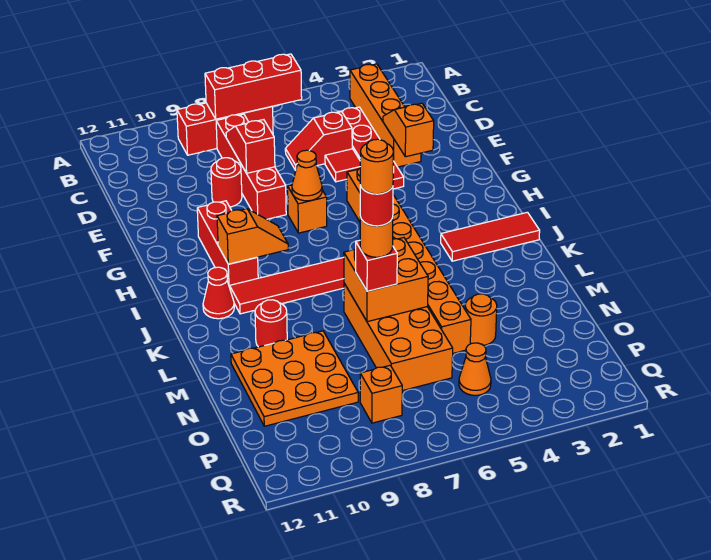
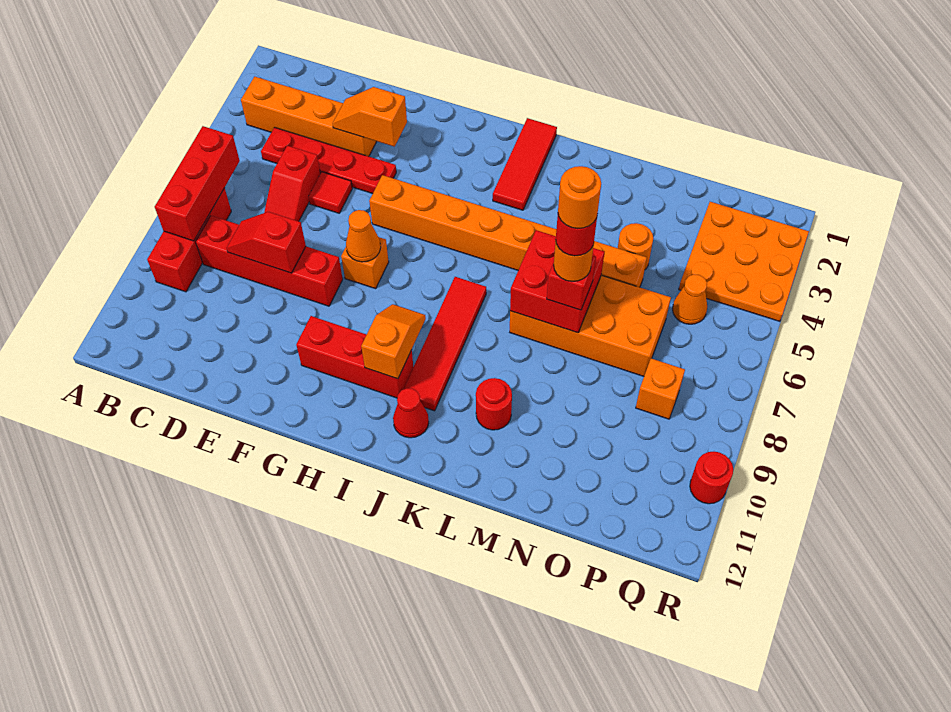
red 1x1 round brick [211,158,242,207] -> red 1x1 round brick moved to [690,452,733,504]
orange 2x2 brick [344,238,428,322] -> red 2x2 brick [510,230,604,333]
orange 3x3 plate [231,331,358,426] -> orange 3x3 plate moved to [679,202,809,321]

